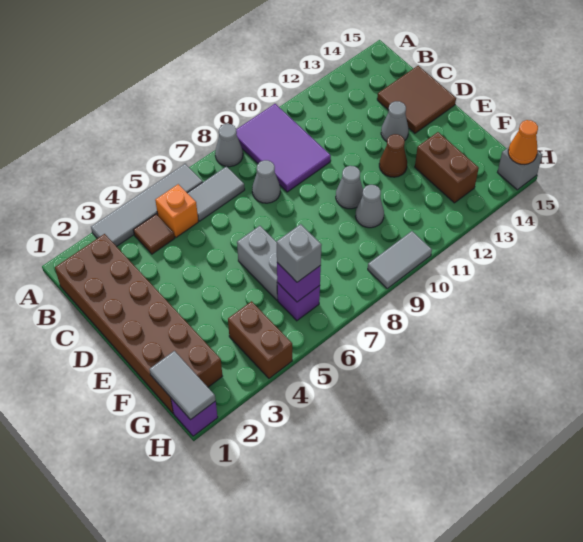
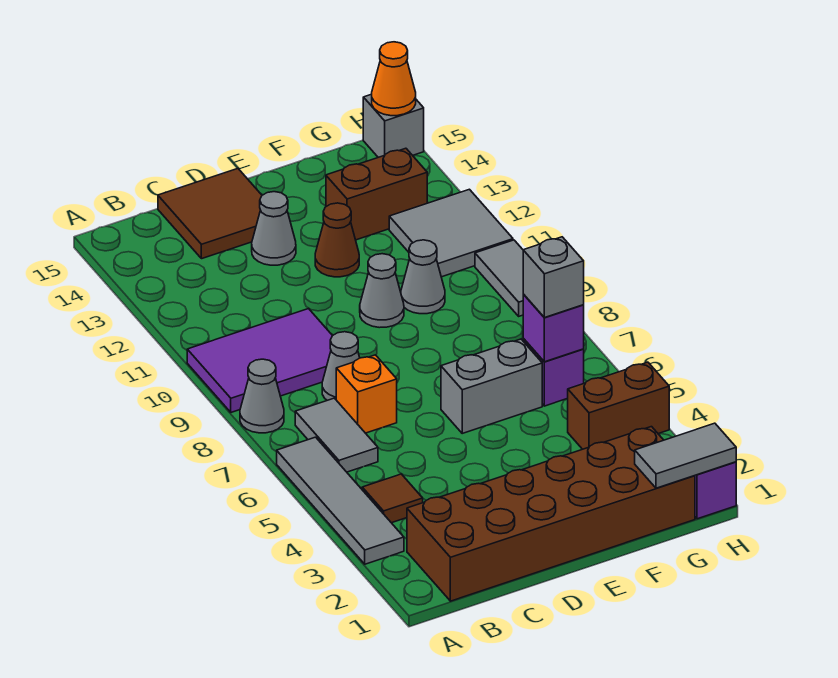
orange 1x1 brick [155,184,198,237] -> orange 1x1 brick moved to [336,355,397,433]
none -> grey 2x2 tile [389,189,513,277]

